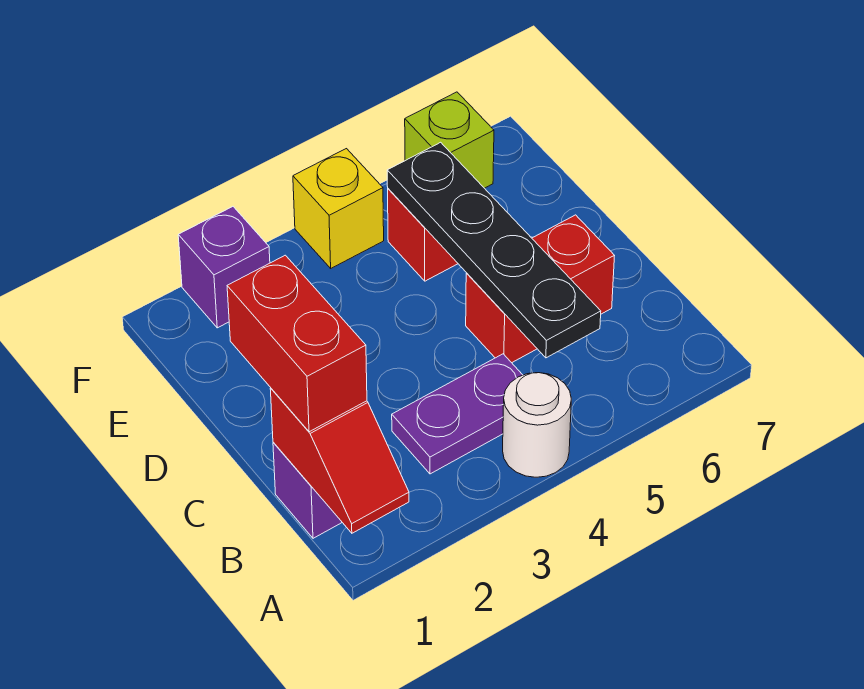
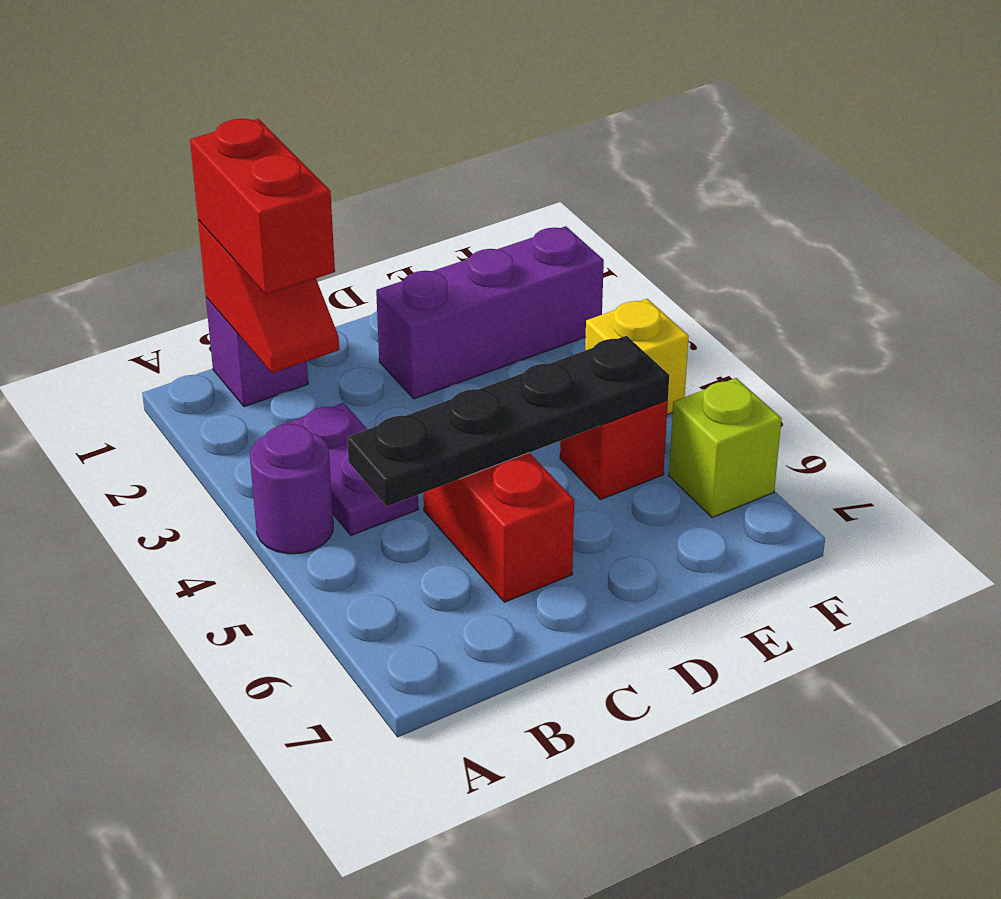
red 1x2 slope [270,388,409,533] -> red 1x2 slope turned to [198,220,339,373]
white 1x1 round brick [503,373,571,477] -> purple 1x1 round brick [250,424,333,554]
red 1x2 brick [227,255,367,432] -> red 1x2 brick turned to [190,119,335,295]
purple 1x1 brick [178,207,270,328] -> purple 1x3 brick [376,226,604,399]

